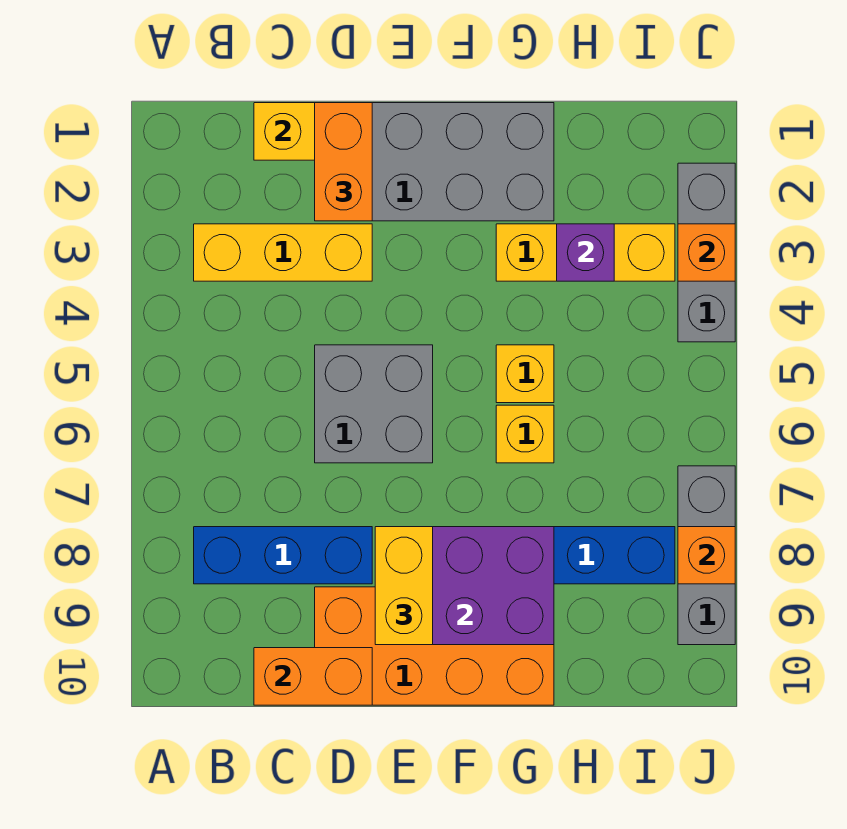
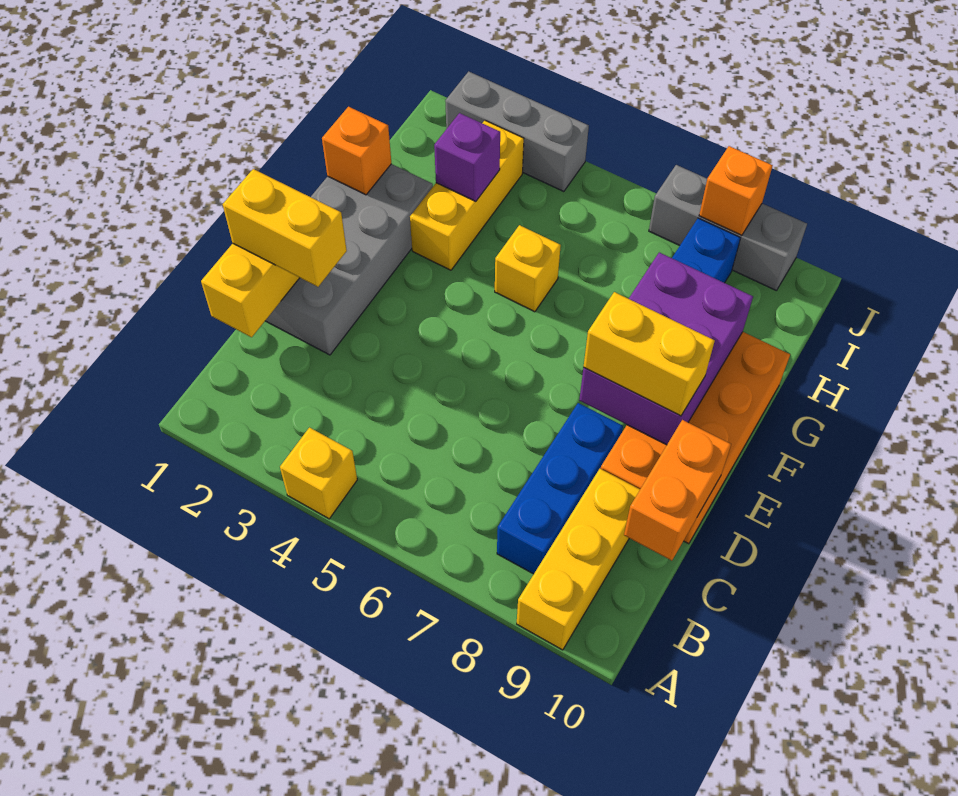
yellow 1x3 brick [194,224,372,281] -> yellow 1x3 brick moved to [517,469,640,650]
orange 1x2 brick [315,103,372,221] -> yellow 1x2 brick [223,169,347,287]
grey 2x2 brick [315,345,433,463] -> none
yellow 1x1 brick [496,405,554,463] -> yellow 1x1 brick moved to [280,428,357,519]
orange 1x1 brick [678,224,735,281] -> orange 1x1 brick moved to [322,107,391,195]

